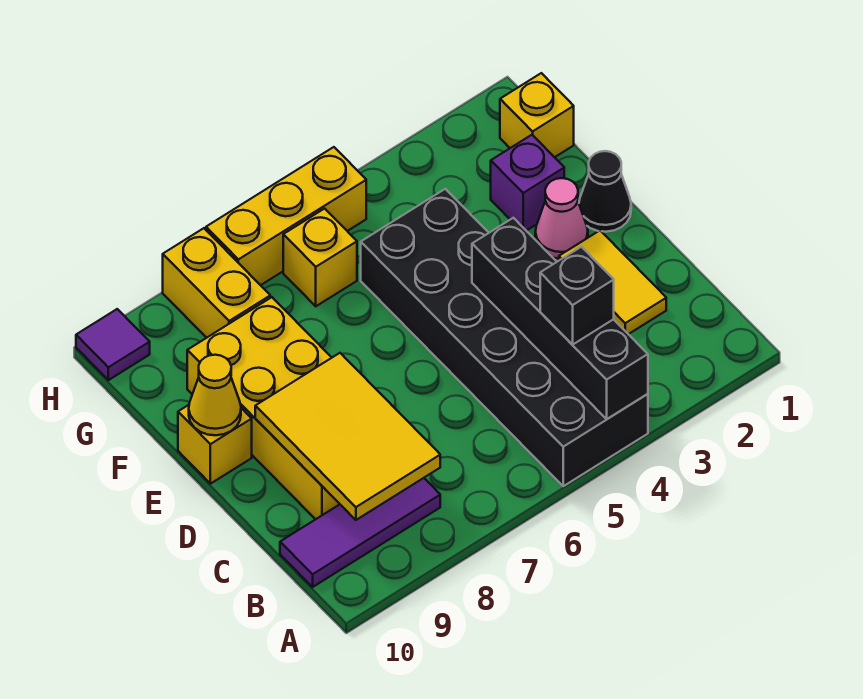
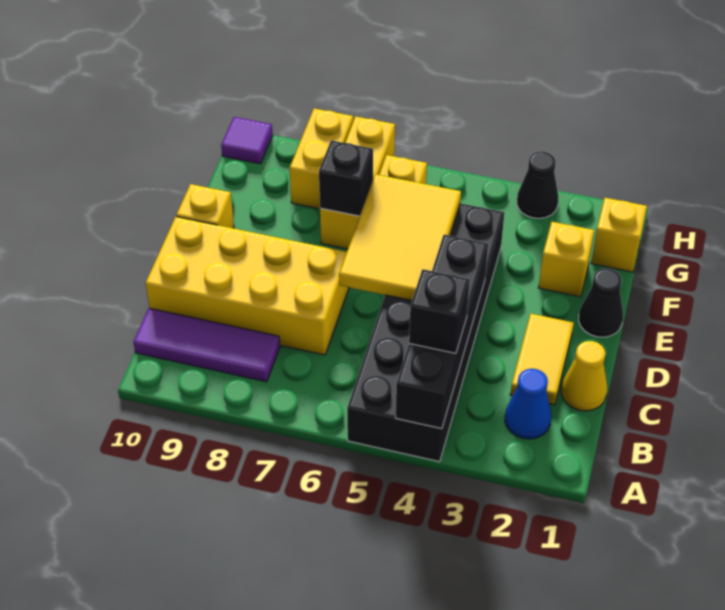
none -> blue 1x1 cone [505,369,551,439]
yellow 2x3 tile [255,353,440,520] -> yellow 2x3 tile moved to [339,174,461,300]
yellow 2x4 brick [187,297,340,519] -> yellow 2x4 brick turned to [146,217,349,355]
pink 1x1 cone [535,178,588,258] -> none
yellow 1x1 cone [189,355,241,435] -> yellow 1x1 cone moved to [561,341,607,411]
purple 1x1 brick [491,135,564,231] -> yellow 1x1 brick [539,222,594,297]
none -> black 1x1 brick [319,140,373,216]
none -> black 1x1 cone [517,152,559,218]
yellow 1x3 brick [206,147,366,285] -> yellow 1x3 brick turned to [320,116,395,249]

